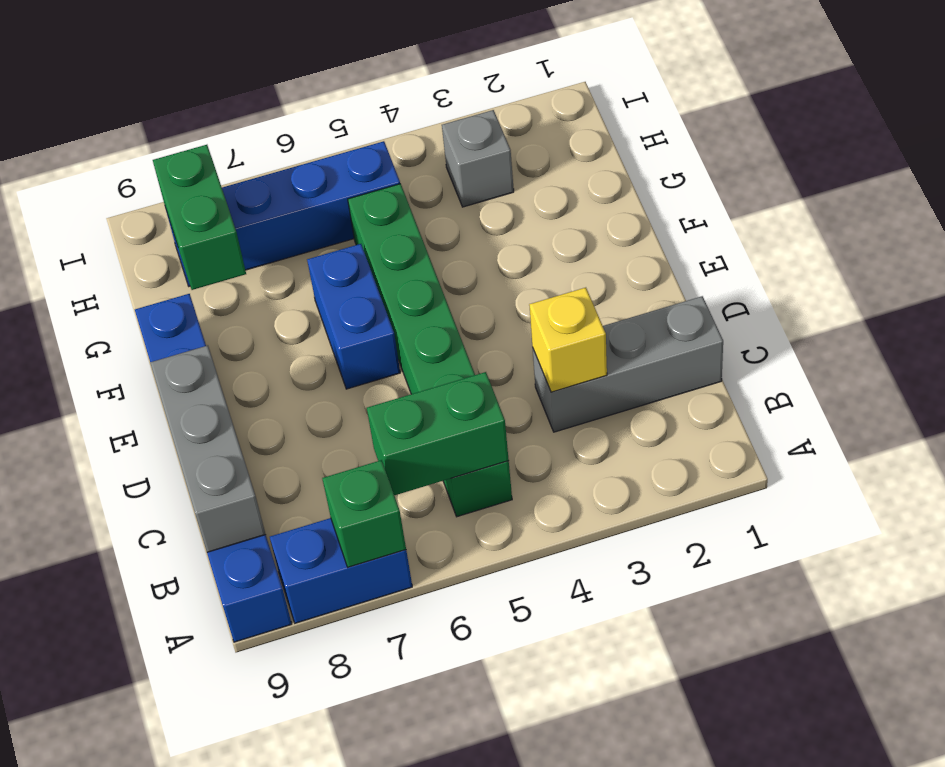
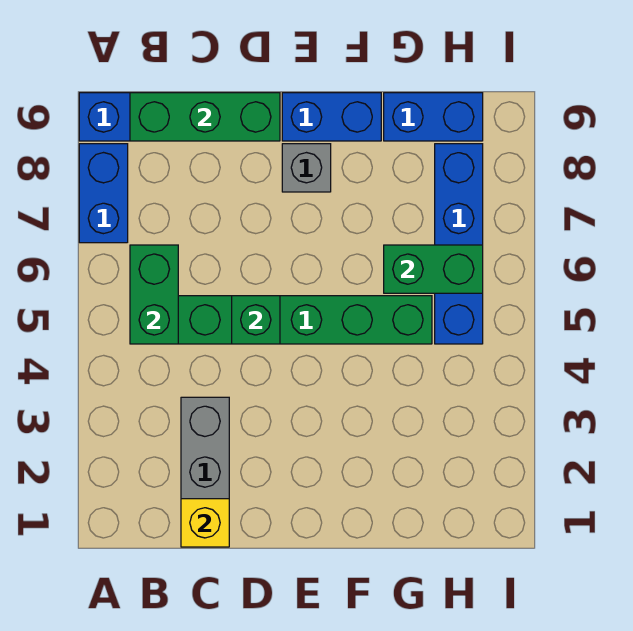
green 1x1 brick [322,460,406,567] -> green 1x1 brick moved to [232,296,280,344]
grey 1x3 brick [150,345,265,552] -> green 1x3 brick [130,93,280,141]
yellow 1x1 brick [529,288,607,392] -> yellow 1x1 brick moved to [181,499,229,547]
blue 1x2 brick [307,244,400,389] -> blue 1x2 brick moved to [384,93,483,141]
green 1x2 brick [153,145,246,290] -> green 1x2 brick moved to [384,245,483,293]
grey 1x1 brick [442,110,514,207] -> grey 1x1 brick moved to [282,144,331,192]

